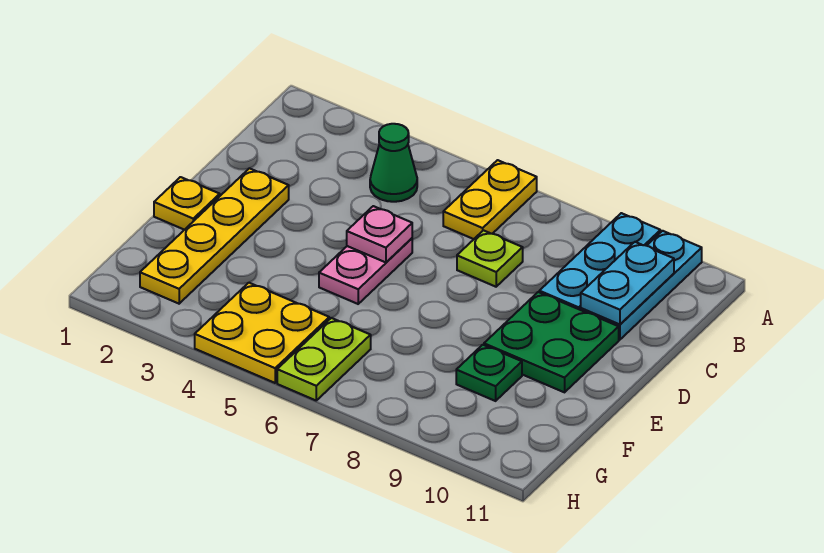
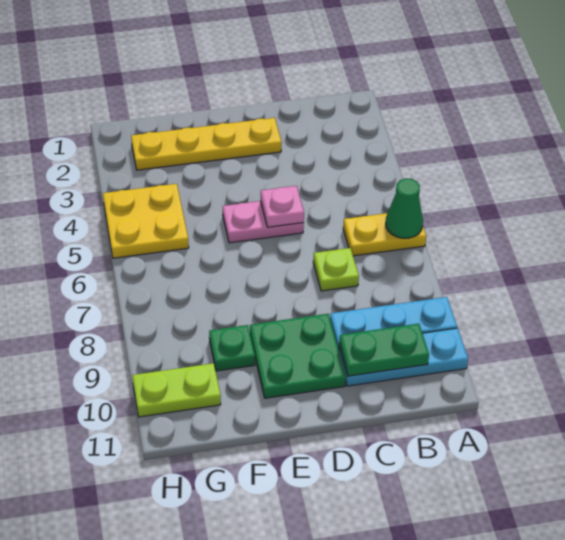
green 1x1 cone [370,124,417,202] -> green 1x1 cone moved to [386,178,423,238]
cyan 1x2 plate [581,242,674,324] -> green 1x2 plate [339,324,429,376]
yellow 1x1 plate [154,177,220,230] -> none
lime 1x2 plate [277,318,371,400] -> lime 1x2 plate moved to [132,363,221,417]

